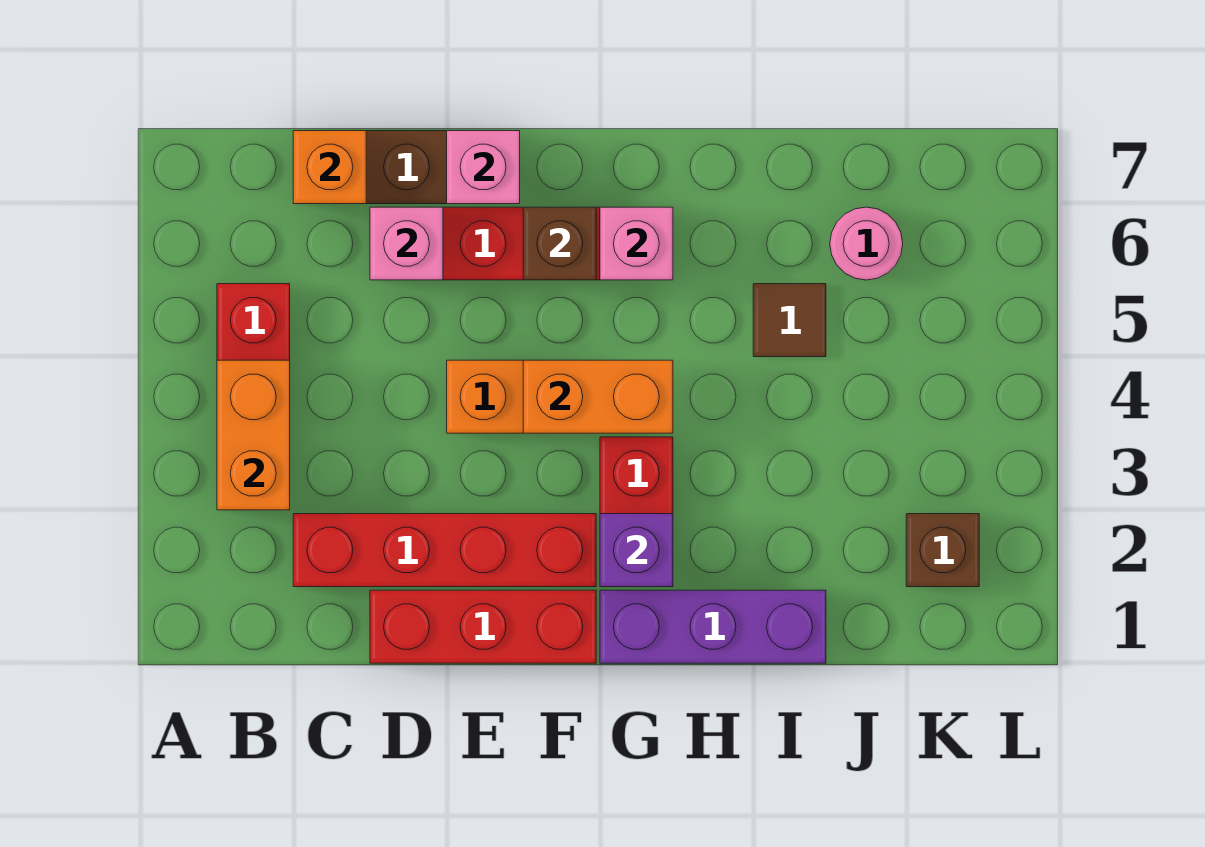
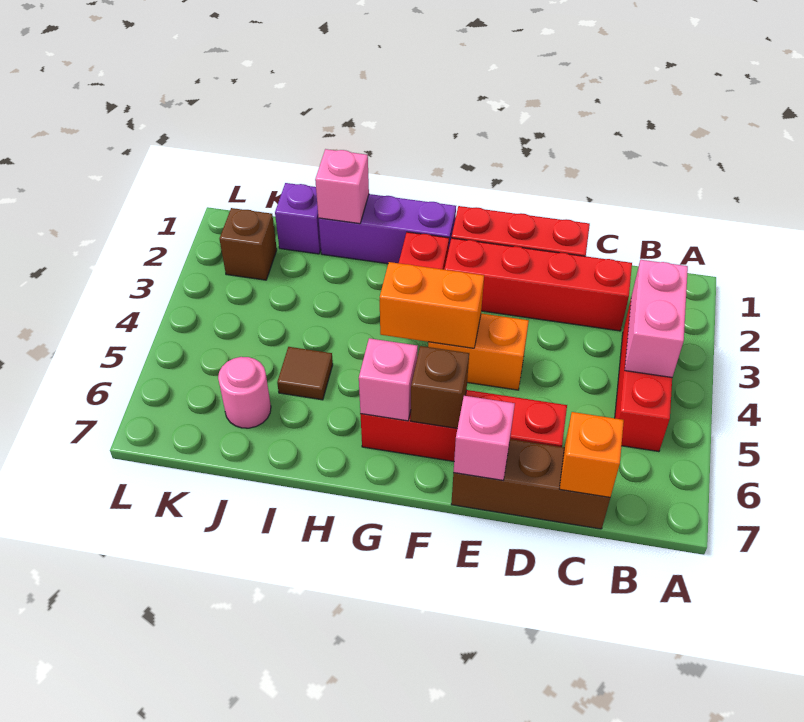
orange 1x2 brick [217,360,290,510] -> pink 1x2 brick [625,260,688,377]
pink 1x1 brick [370,207,443,280] -> pink 1x1 brick moved to [315,149,369,224]
purple 1x1 brick [600,514,673,587] -> purple 1x1 brick moved to [275,183,321,254]

